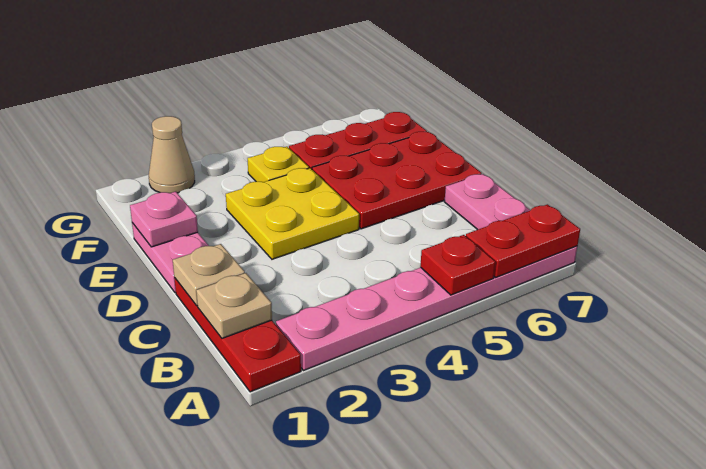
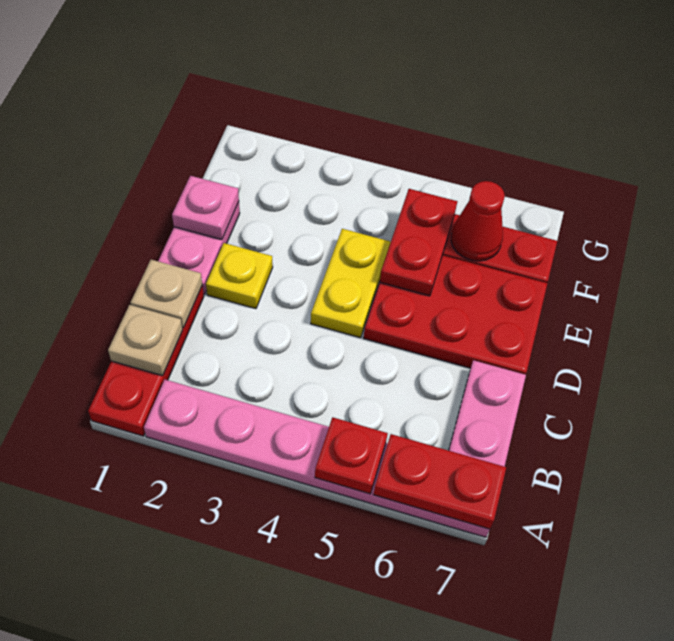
yellow 2x2 plate [226,168,359,259] -> yellow 1x2 plate [311,229,390,338]
none -> red 1x2 plate [380,189,457,296]
yellow 1x1 plate [248,147,309,182] -> yellow 1x1 plate moved to [206,243,273,309]
none -> red 1x1 cone [451,181,505,261]
tan 1x1 cone [149,116,195,193] -> none

